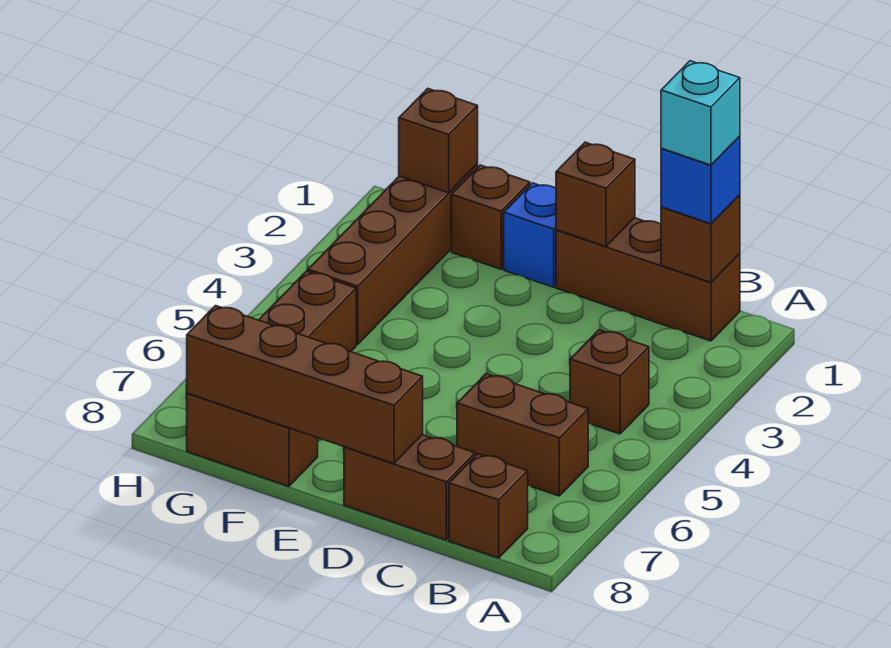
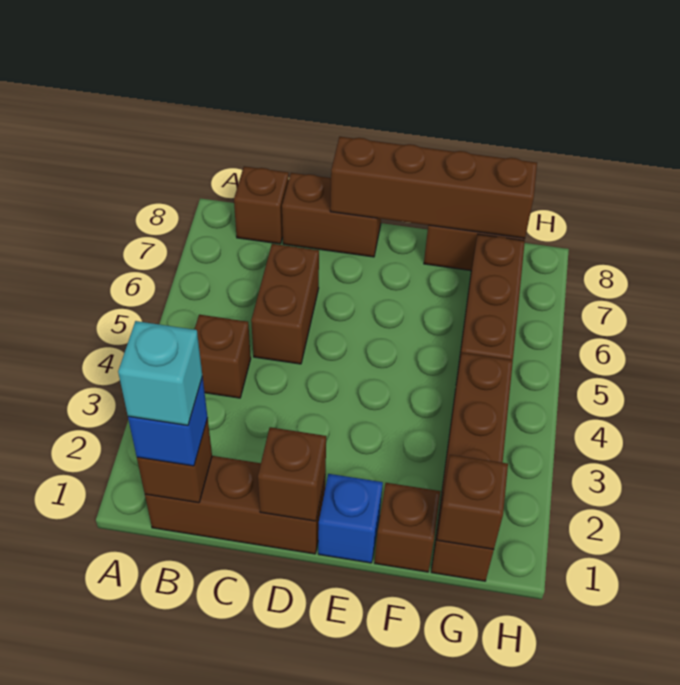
brown 1x2 brick [457,374,588,496] -> brown 1x2 brick turned to [251,244,319,364]

